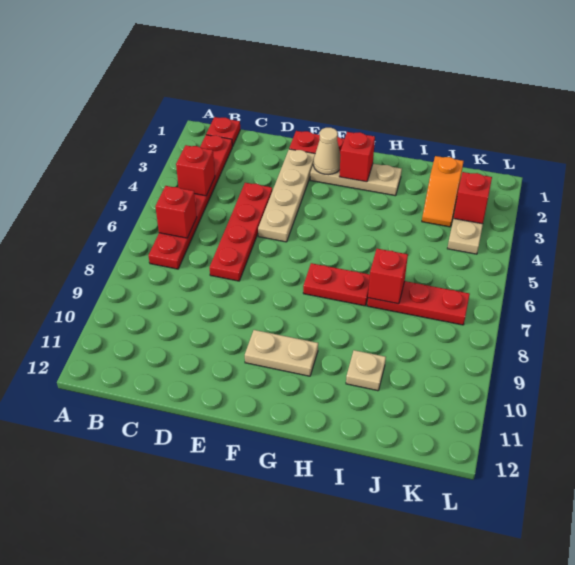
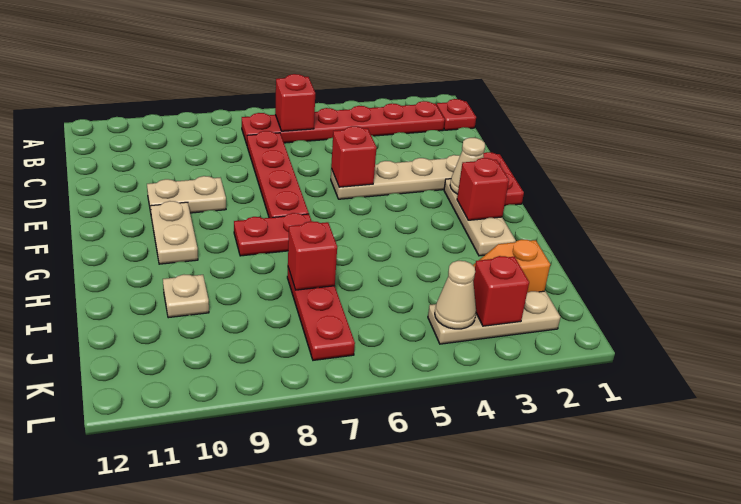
red 1x1 brick [176,145,215,196] -> red 1x1 brick moved to [331,126,377,187]
red 1x4 plate [210,183,272,281] -> red 1x4 plate turned to [247,131,309,218]
none -> tan 1x2 plate [147,176,226,213]
red 1x2 plate [303,263,370,306] -> red 1x2 plate turned to [234,213,311,256]
none -> tan 1x1 cone [435,261,476,329]

